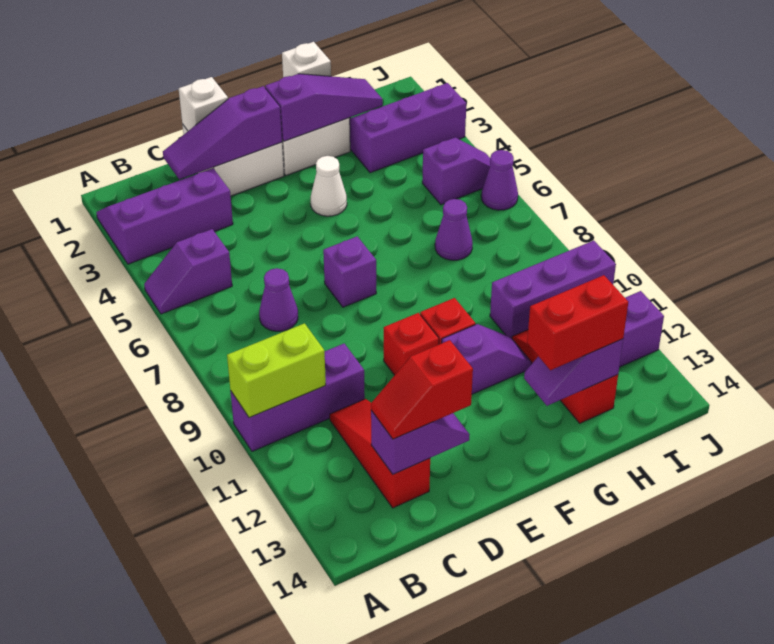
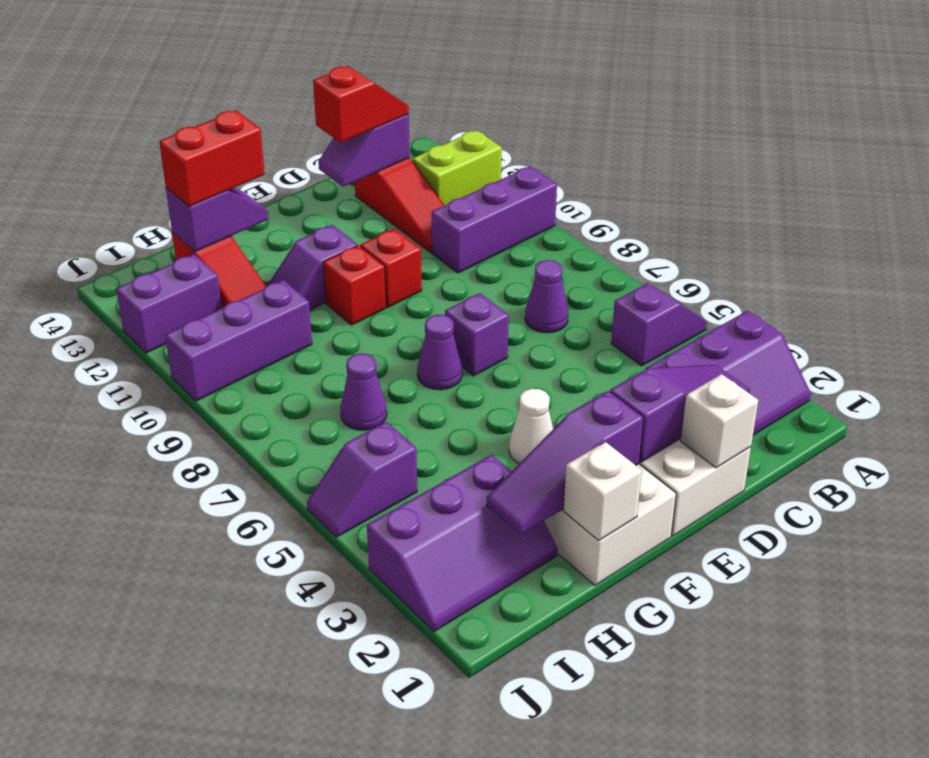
lime 1x2 brick [227,323,326,417] -> lime 1x2 brick moved to [413,130,502,205]
purple 1x1 cone [481,150,518,210] -> purple 1x1 cone moved to [417,315,462,390]

